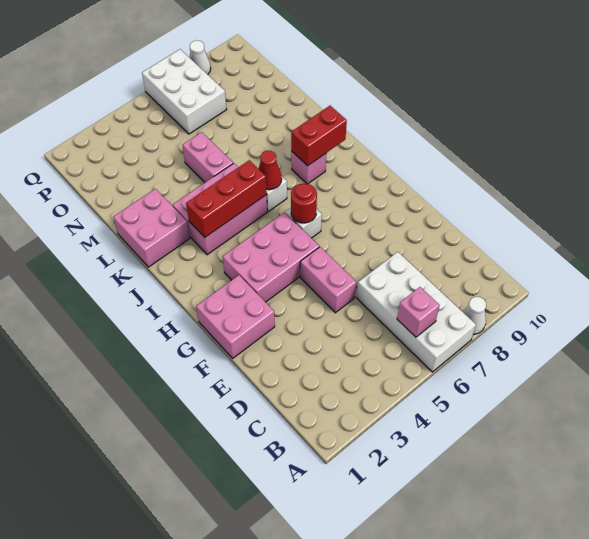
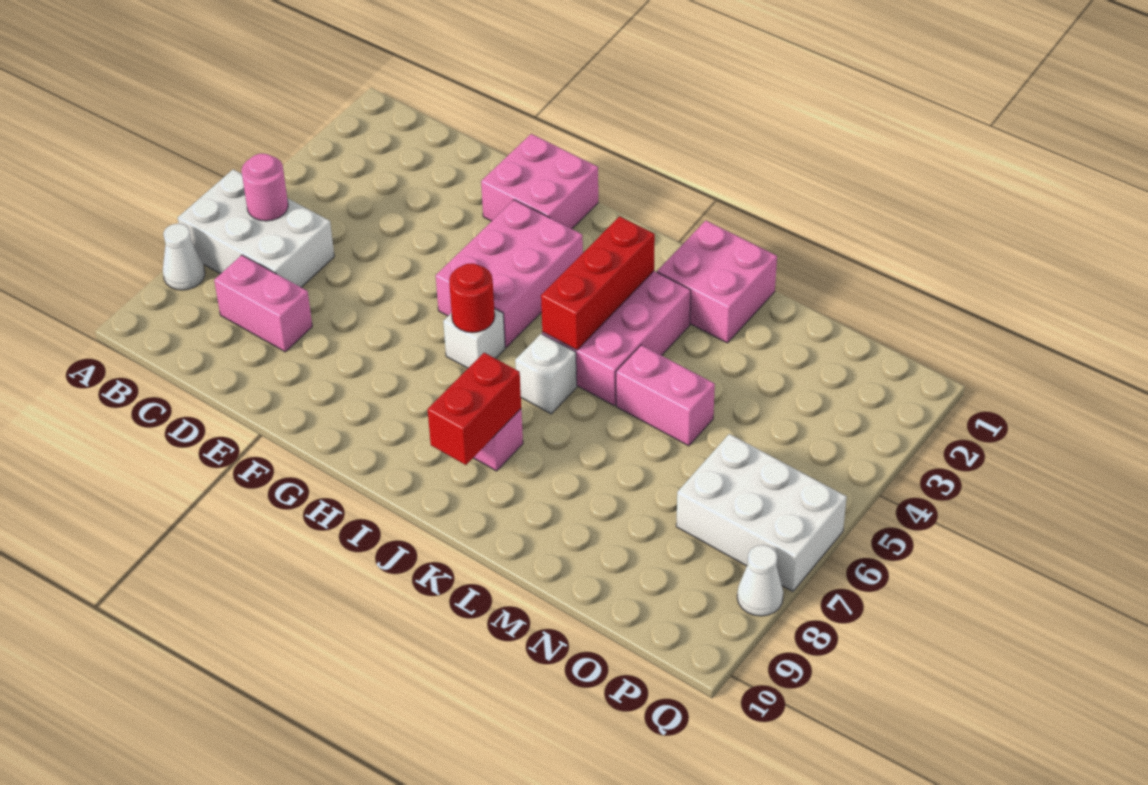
white 2x4 brick [357,252,476,372] -> white 2x3 brick [178,169,334,287]
pink 1x1 brick [397,287,439,337] -> pink 1x1 round brick [242,154,288,221]
pink 1x2 brick [300,247,356,313] -> pink 1x2 brick moved to [214,255,312,352]
red 1x1 cone [258,151,282,190] -> none

